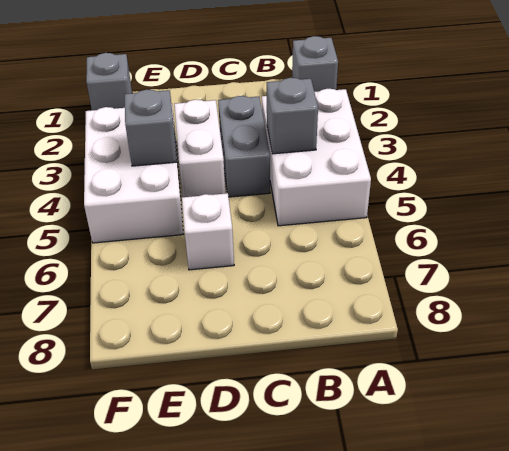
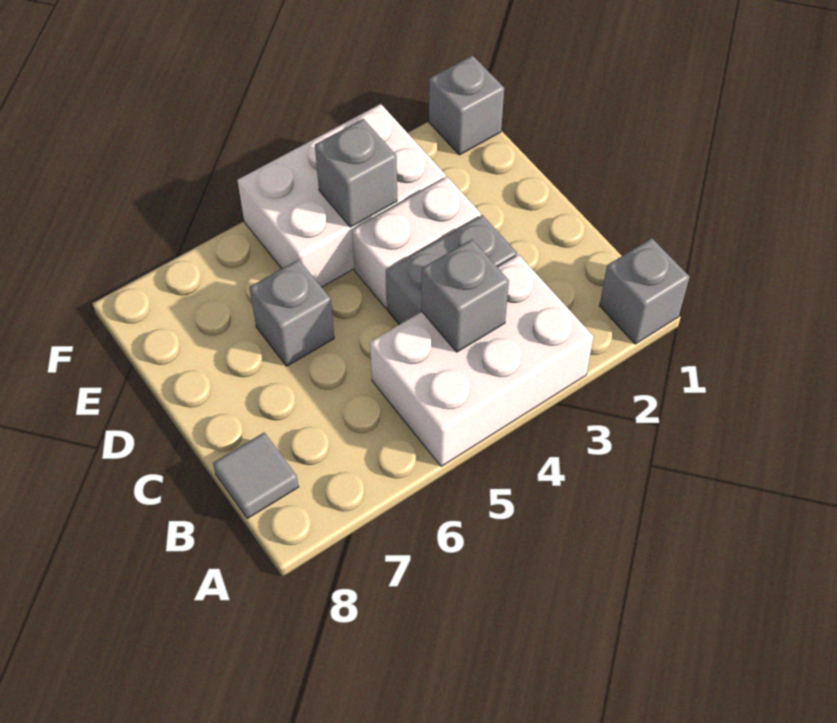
none -> grey 1x1 tile [213,432,299,519]
white 1x1 brick [182,193,234,270] -> grey 1x1 brick [249,260,334,366]

